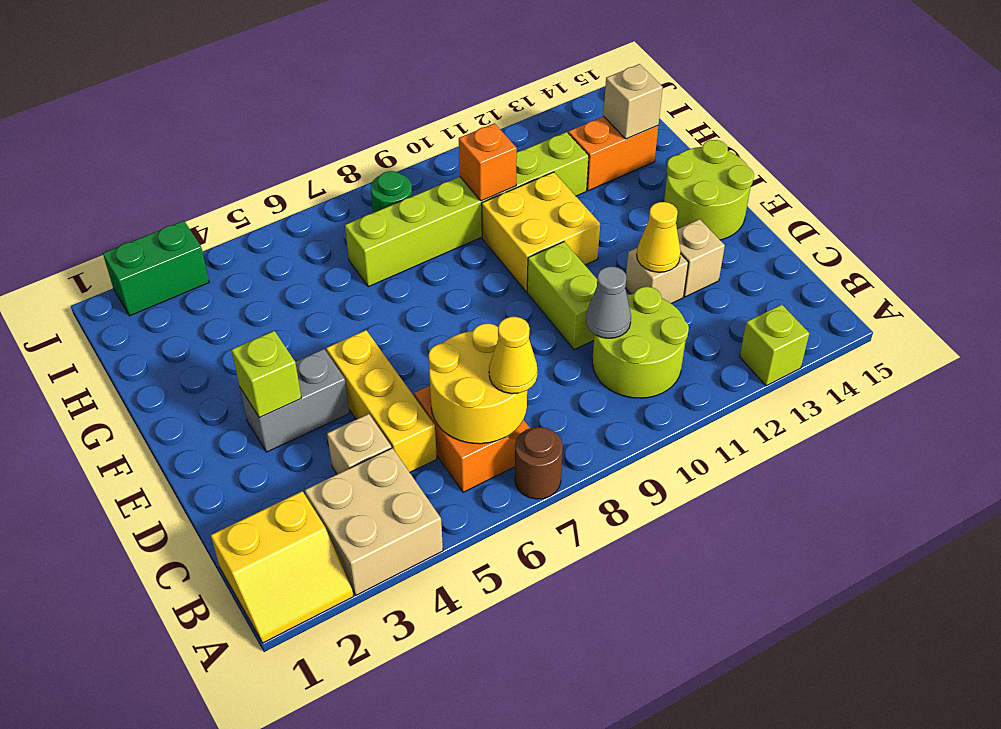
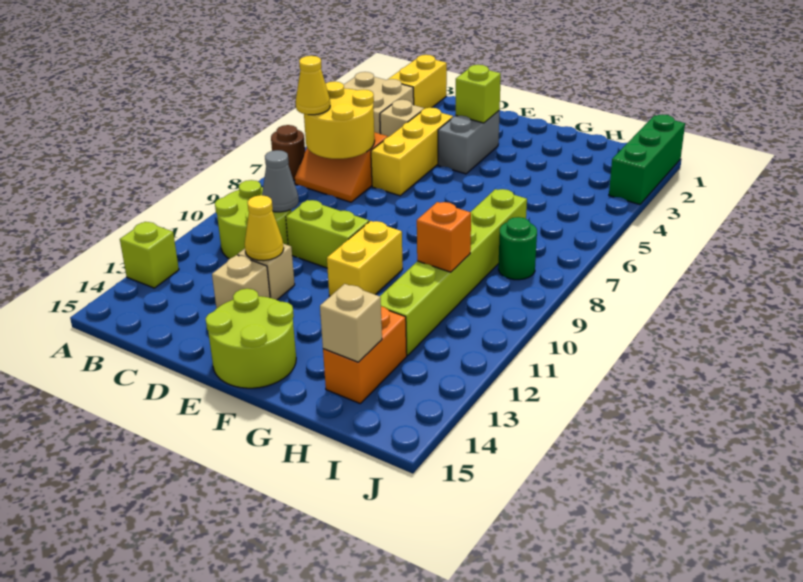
yellow 1x3 brick [326,330,437,472] -> yellow 1x3 brick turned to [371,108,453,196]
yellow 2x2 brick [482,172,600,292] -> yellow 1x2 brick [327,221,403,297]
green 1x2 brick [103,221,209,316] -> green 1x3 brick [609,114,685,205]

